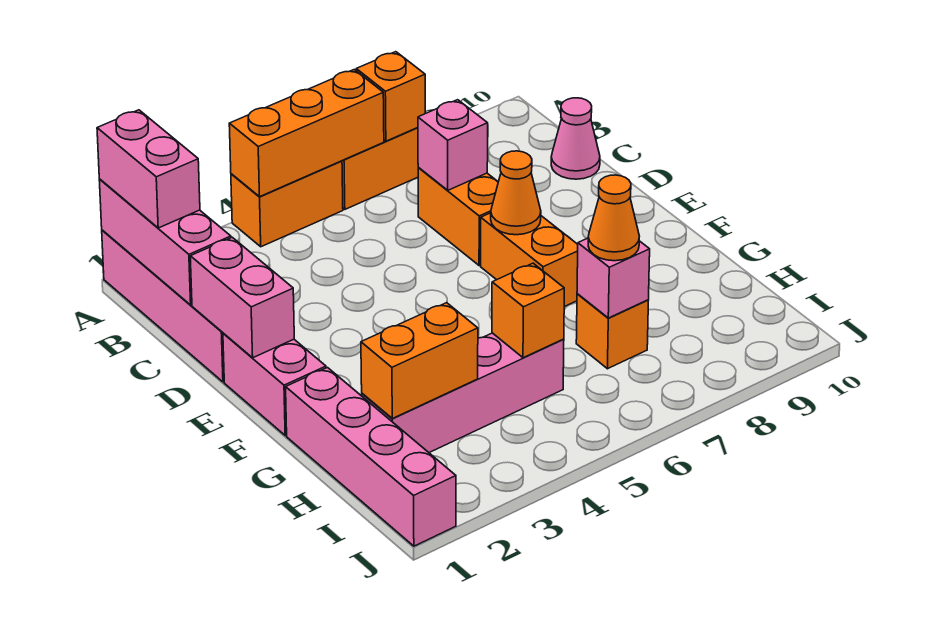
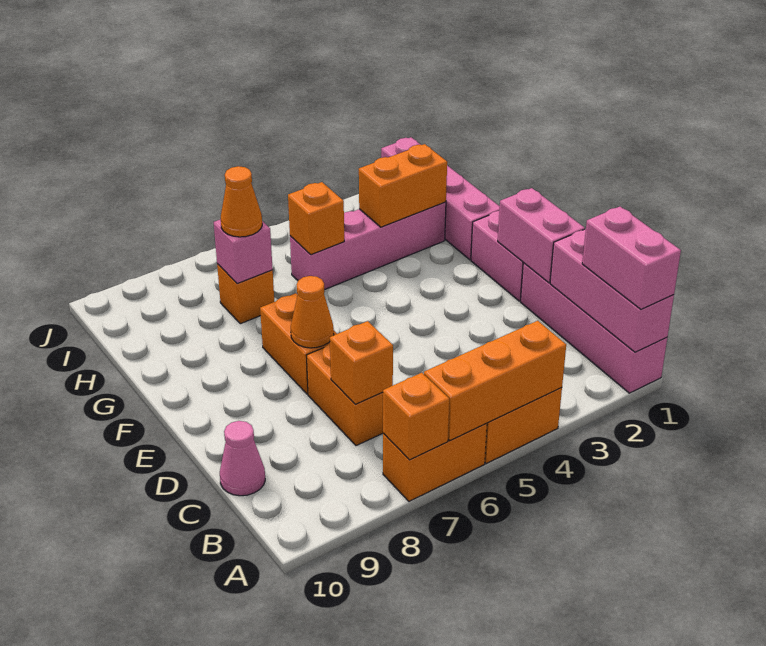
pink 1x1 brick [418,100,488,190] -> orange 1x1 brick [330,321,393,404]

